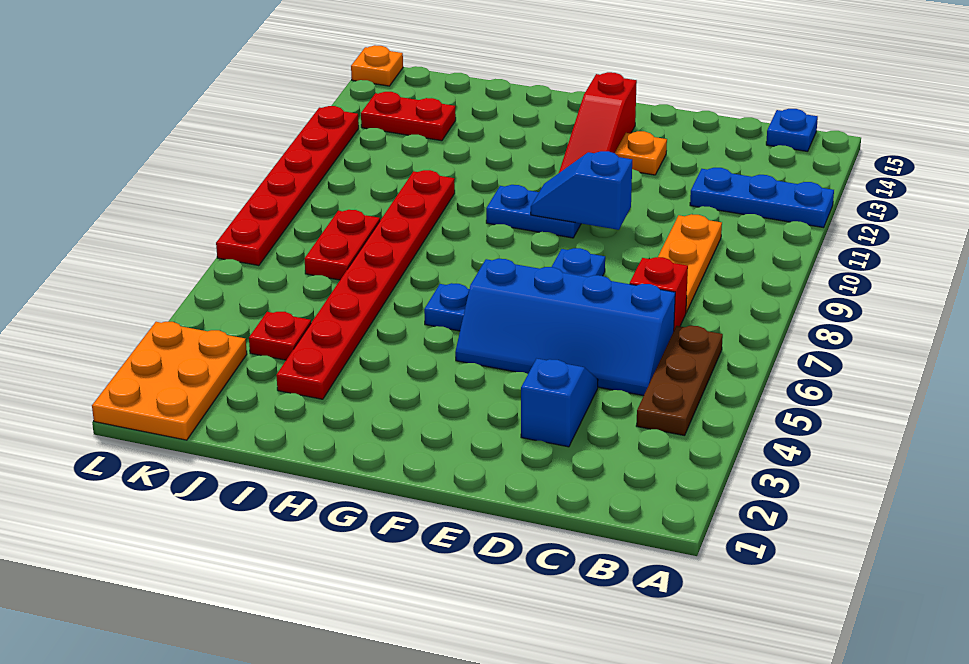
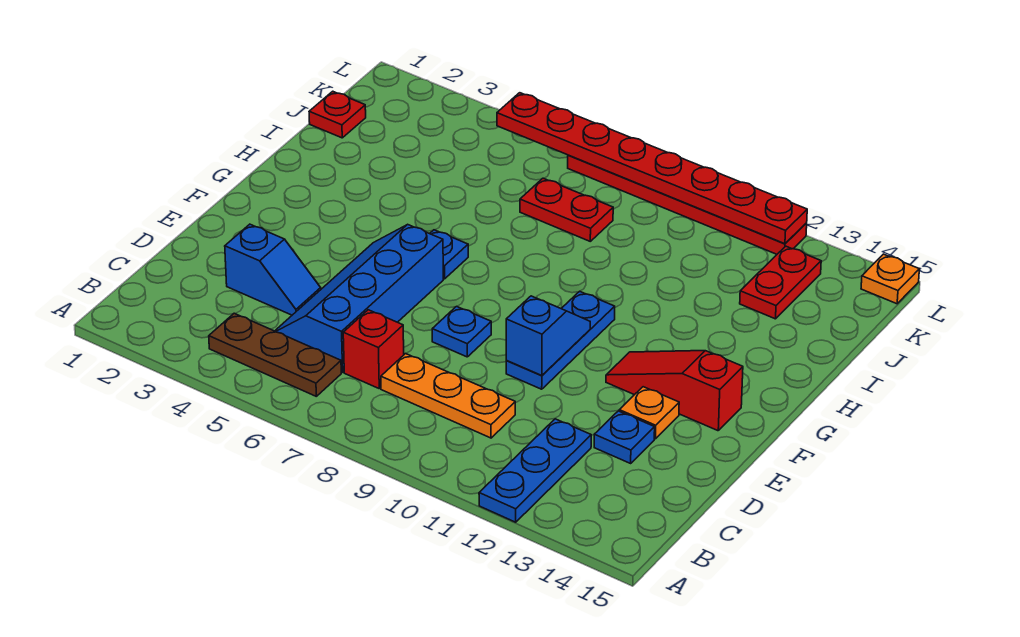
blue 1x1 plate [766,109,818,152] -> blue 1x1 plate moved to [594,411,655,463]
blue 1x2 plate [486,185,581,238] -> blue 1x3 plate [506,291,615,389]
red 1x8 plate [276,170,455,399] -> red 1x8 plate moved to [497,93,807,244]
red 1x1 plate [249,312,311,360] -> red 1x1 plate moved to [309,91,366,138]
orange 2x3 plate [92,322,247,440] -> none

